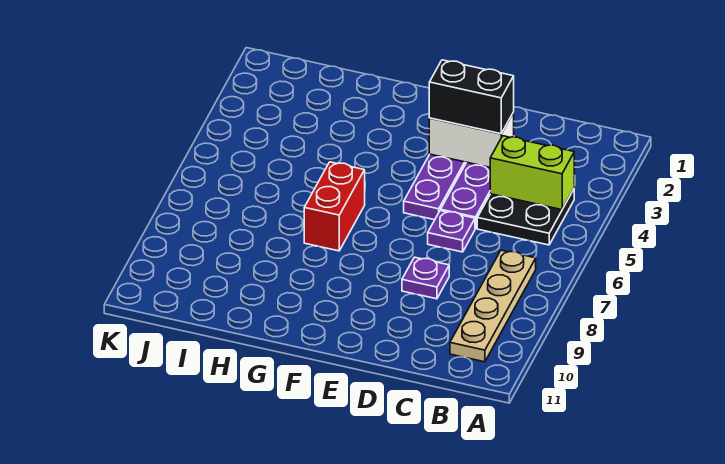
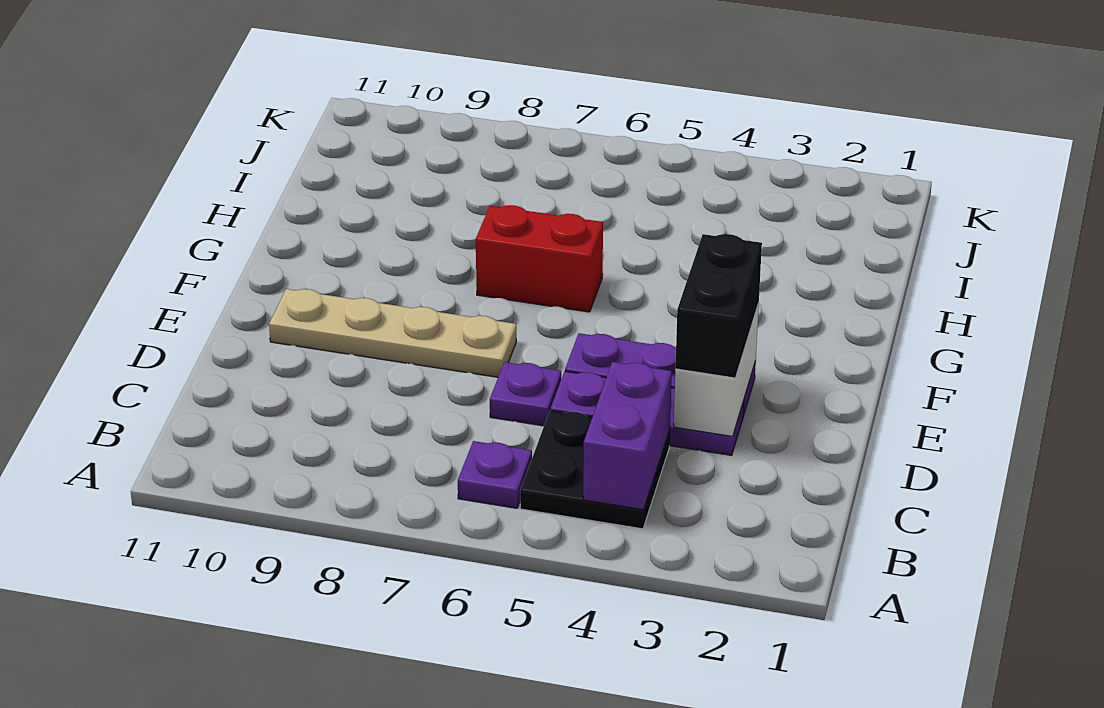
lime 1x2 brick [490,136,574,210] -> purple 1x2 brick [583,362,672,510]
tan 1x4 plate [450,250,536,362] -> tan 1x4 plate moved to [269,289,517,377]
purple 1x1 plate [402,257,449,299] -> purple 1x1 plate moved to [458,441,532,508]

